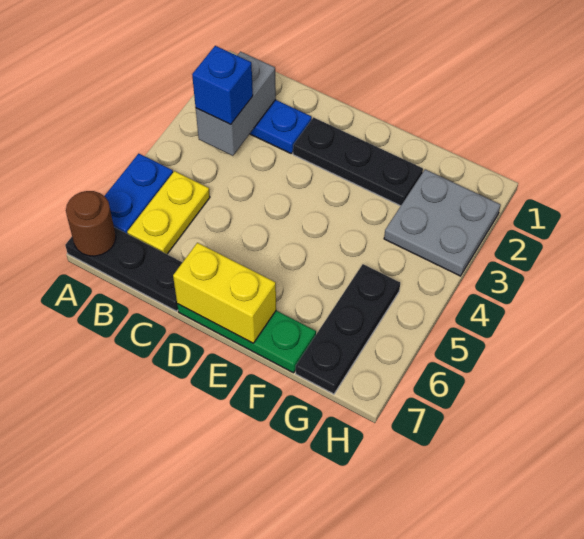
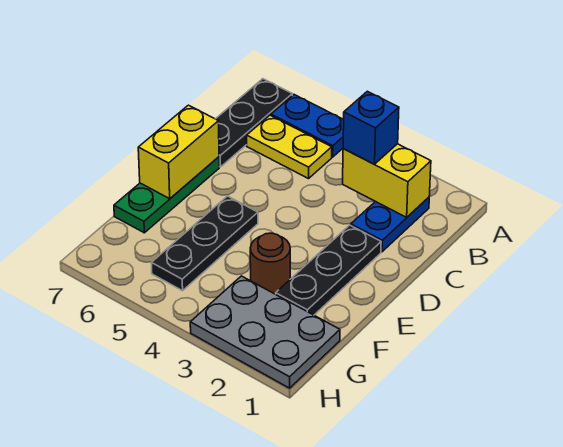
brown 1x1 round brick [66,191,116,256] -> brown 1x1 round brick moved to [250,233,290,294]
grey 1x2 brick [196,52,276,156] -> yellow 1x2 brick [343,144,431,217]
grey 2x2 plate [384,169,501,276] -> grey 2x3 plate [190,276,340,388]
black 1x3 plate [296,264,400,394] -> black 1x3 plate turned to [151,196,258,291]

